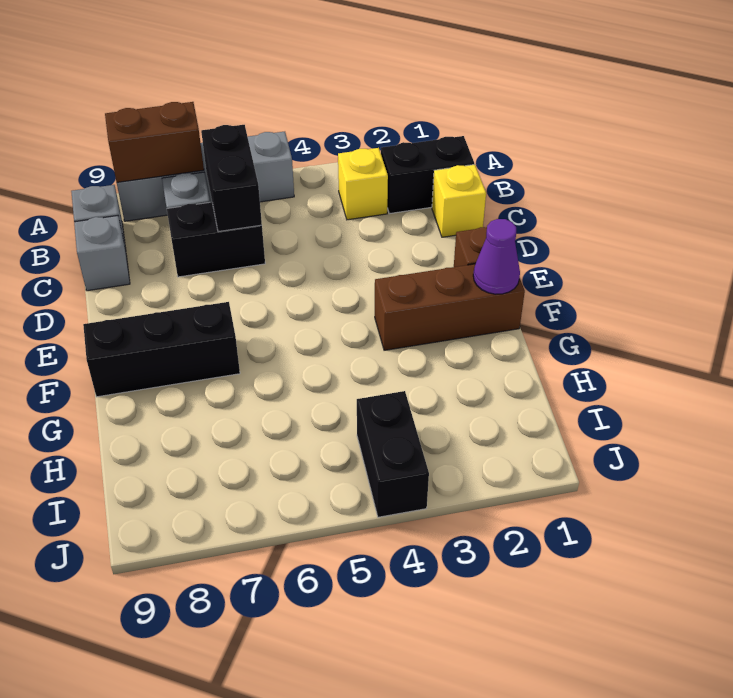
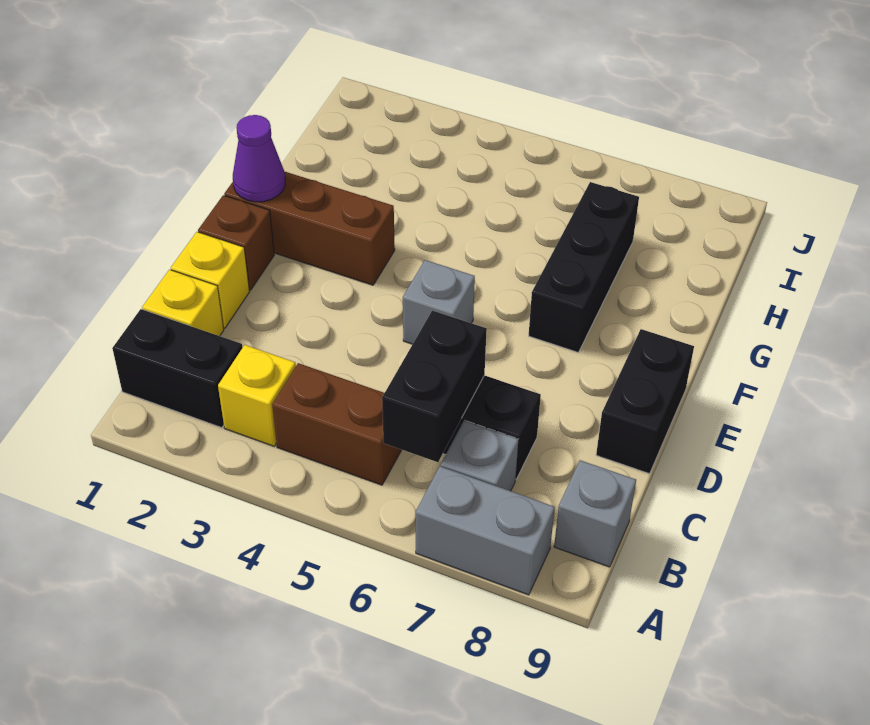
grey 1x4 brick [117,132,294,221] -> grey 1x2 brick [416,466,555,595]
brown 1x2 brick [105,102,204,182] -> brown 1x2 brick moved to [272,363,401,485]
grey 1x1 brick [74,216,130,291] -> grey 1x1 brick moved to [403,260,475,344]
none -> yellow 1x1 brick [171,232,250,328]
black 1x3 brick [83,302,240,397] -> black 1x3 brick turned to [529,182,639,352]
black 1x2 brick [357,391,429,517] -> black 1x2 brick moved to [596,329,694,474]

